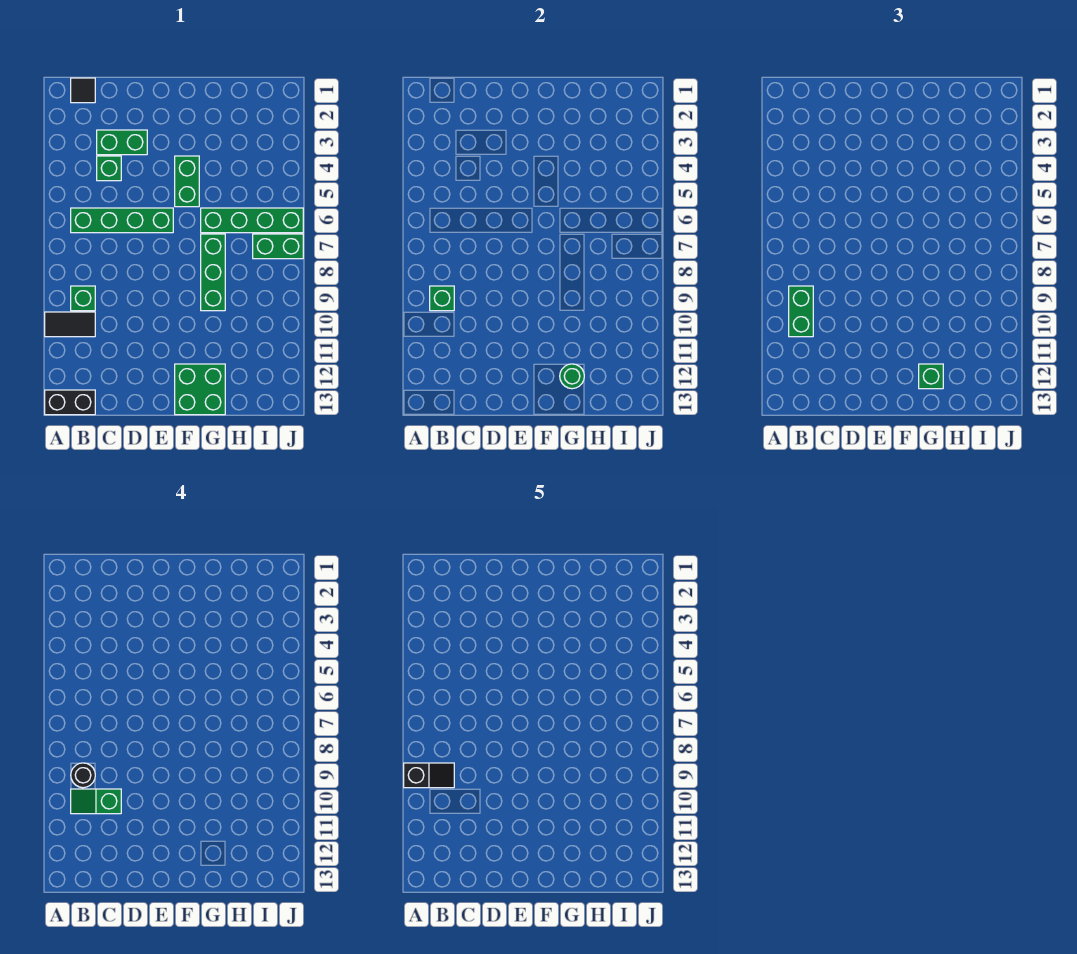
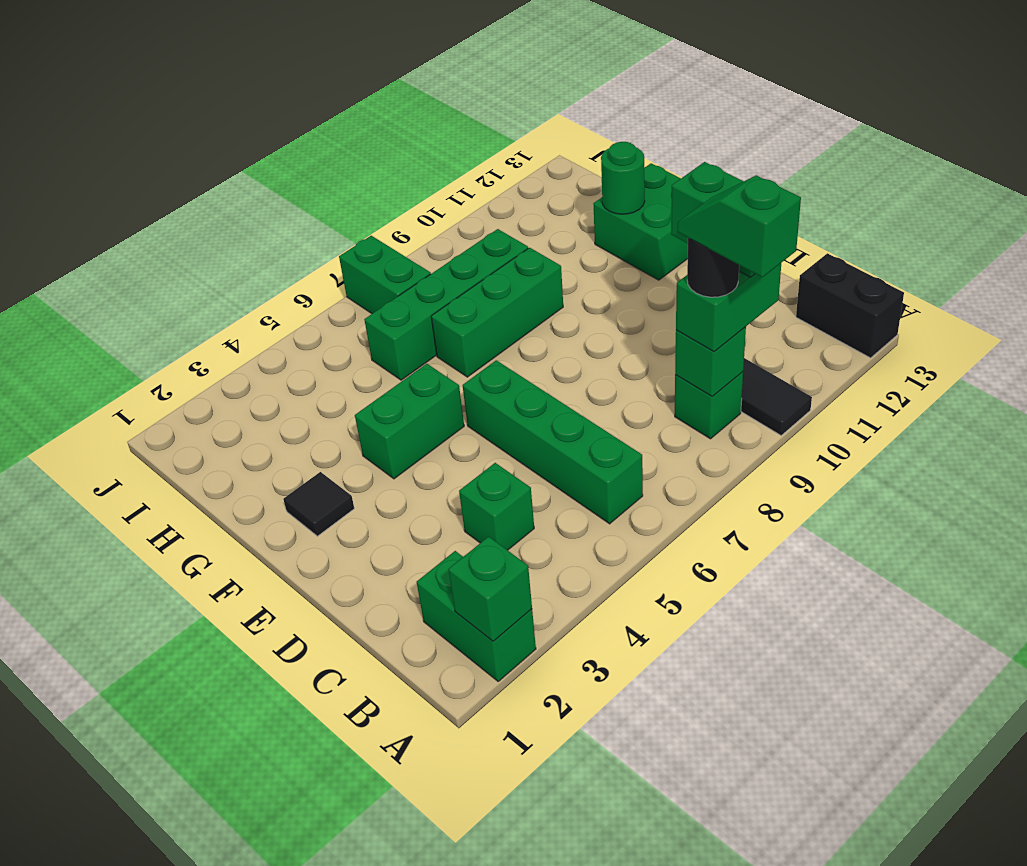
black 1x2 slope [404,763,454,788] -> green 1x2 slope [677,175,801,277]
black 1x1 tile [71,78,95,103] -> black 1x1 tile moved to [283,472,354,536]
green 1x2 brick [97,130,147,155] -> green 1x2 brick moved to [417,551,536,681]
green 1x4 brick [201,208,303,233] -> green 1x4 brick turned to [364,229,528,380]
green 1x1 brick [919,364,943,389] -> green 1x1 brick moved to [449,537,532,641]

